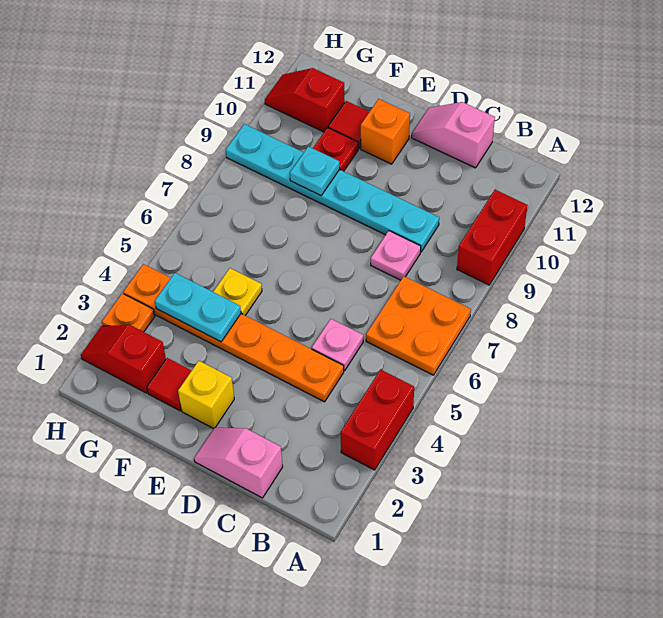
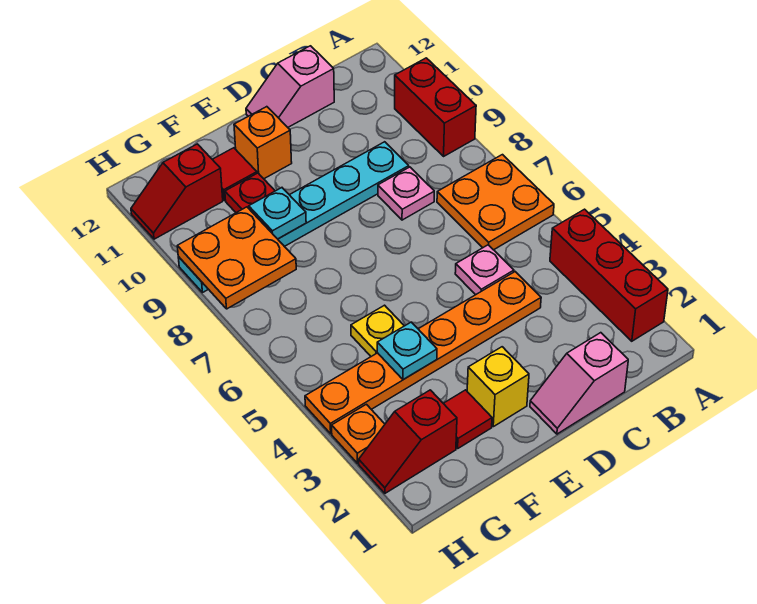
red 1x2 brick [341,369,414,470] -> red 1x3 brick [550,209,668,341]
cyan 1x2 plate [155,273,241,342] -> cyan 1x1 plate [377,322,437,380]
none -> orange 2x2 plate [177,207,296,309]

